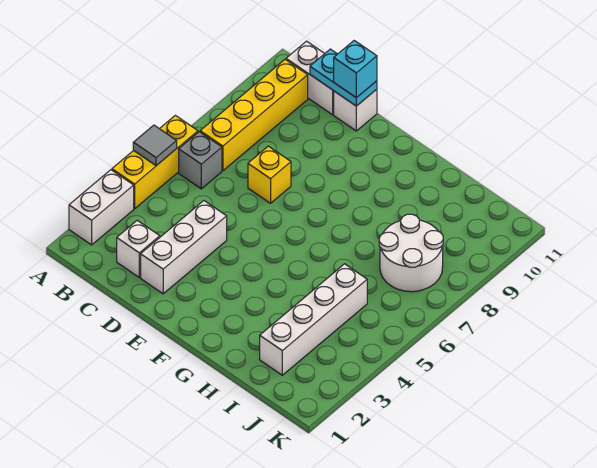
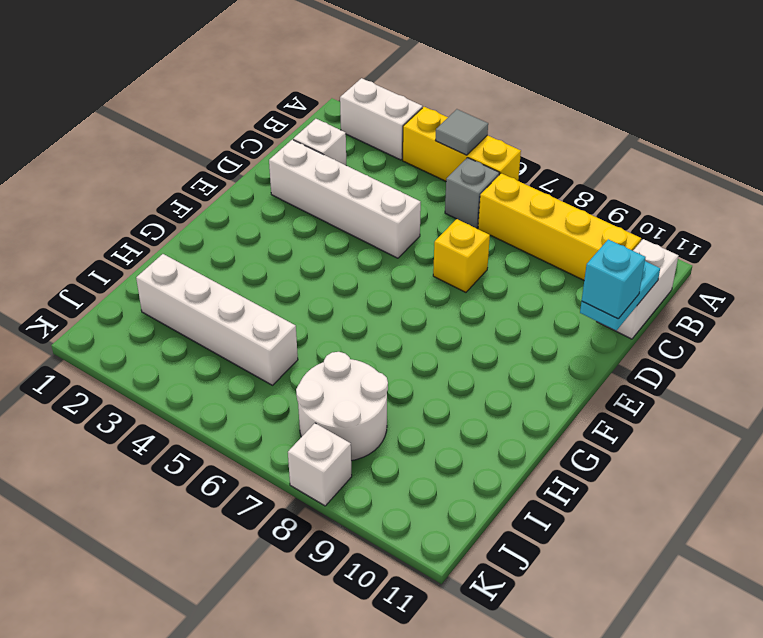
white 1x3 brick [141,201,227,294] -> white 1x4 brick [269,140,421,258]
white 1x1 brick [334,89,377,131] -> white 1x1 brick moved to [288,423,352,506]

